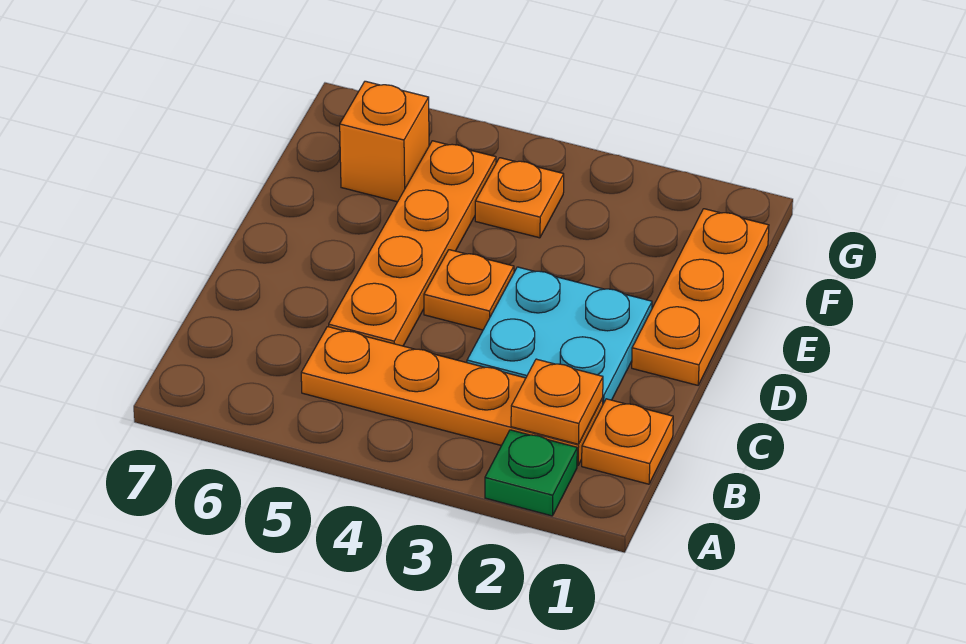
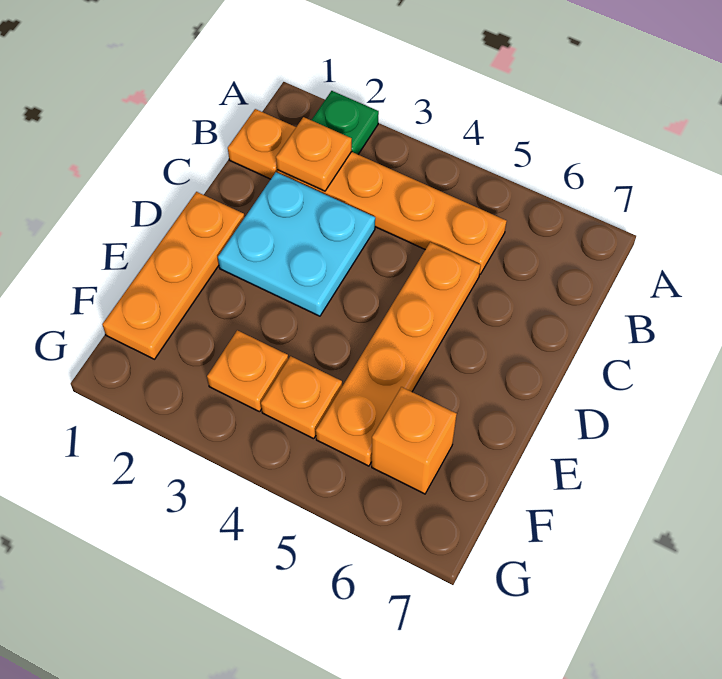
orange 1x1 plate [424,250,514,330] -> orange 1x1 plate moved to [207,330,288,412]

